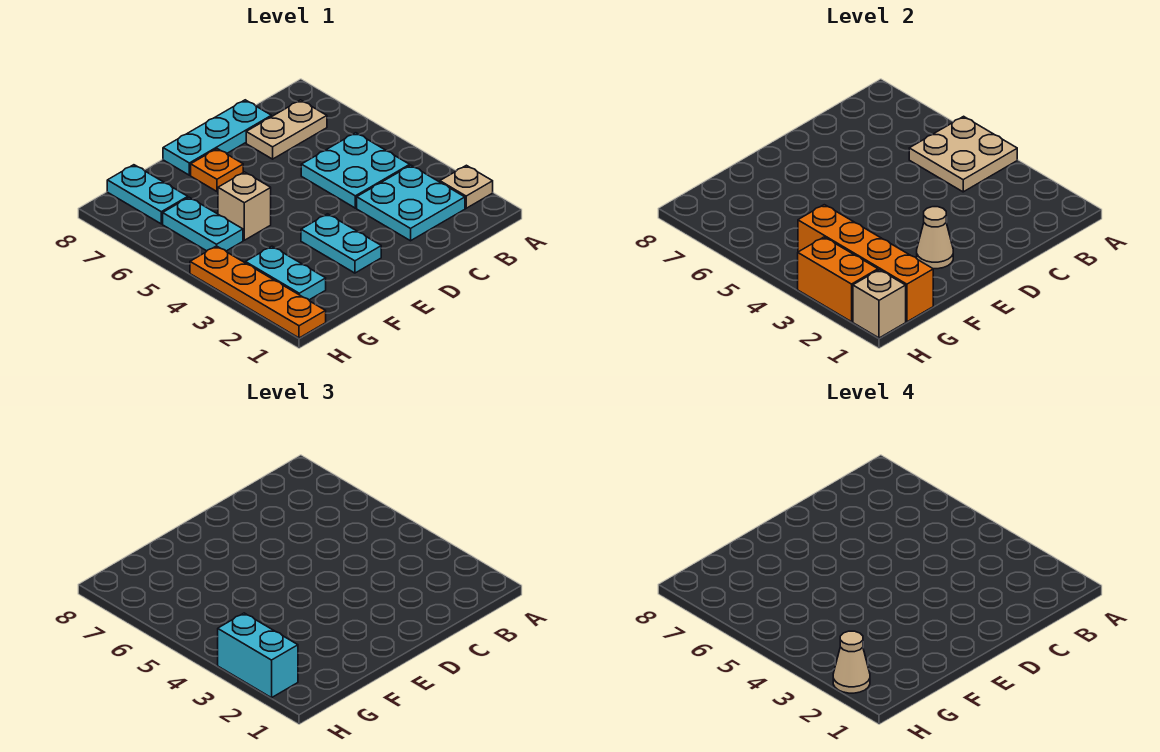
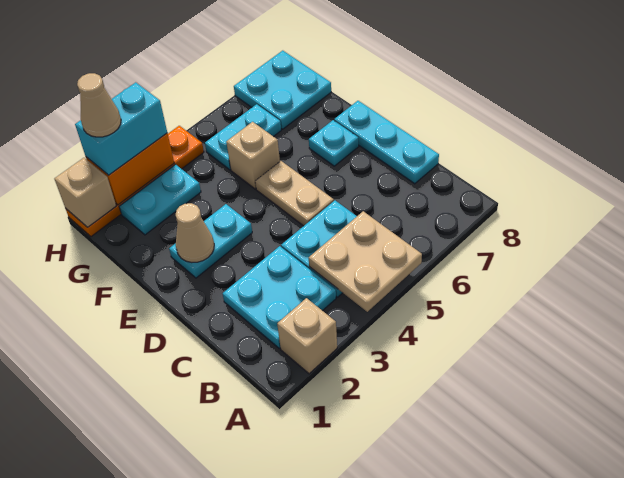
tan 1x1 plate [440,165,493,208] -> tan 1x1 brick [277,298,337,374]
tan 1x2 plate [246,100,327,159] -> tan 1x2 plate moved to [255,161,334,226]
orange 1x1 plate [191,149,243,191] -> cyan 1x1 plate [309,120,359,166]
orange 1x4 brick [798,205,933,322] -> none
cyan 1x2 plate [107,165,188,224] -> cyan 2x2 plate [234,51,331,129]

